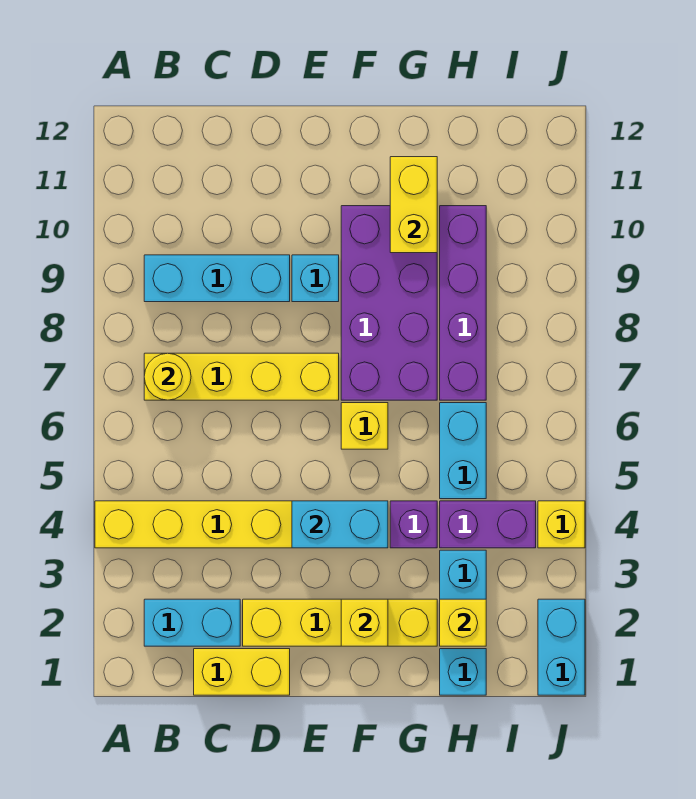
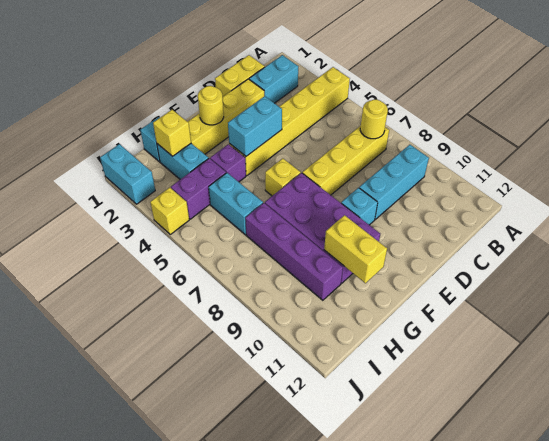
yellow 1x1 brick [341,599,388,646] -> yellow 1x1 round brick [198,86,224,125]

